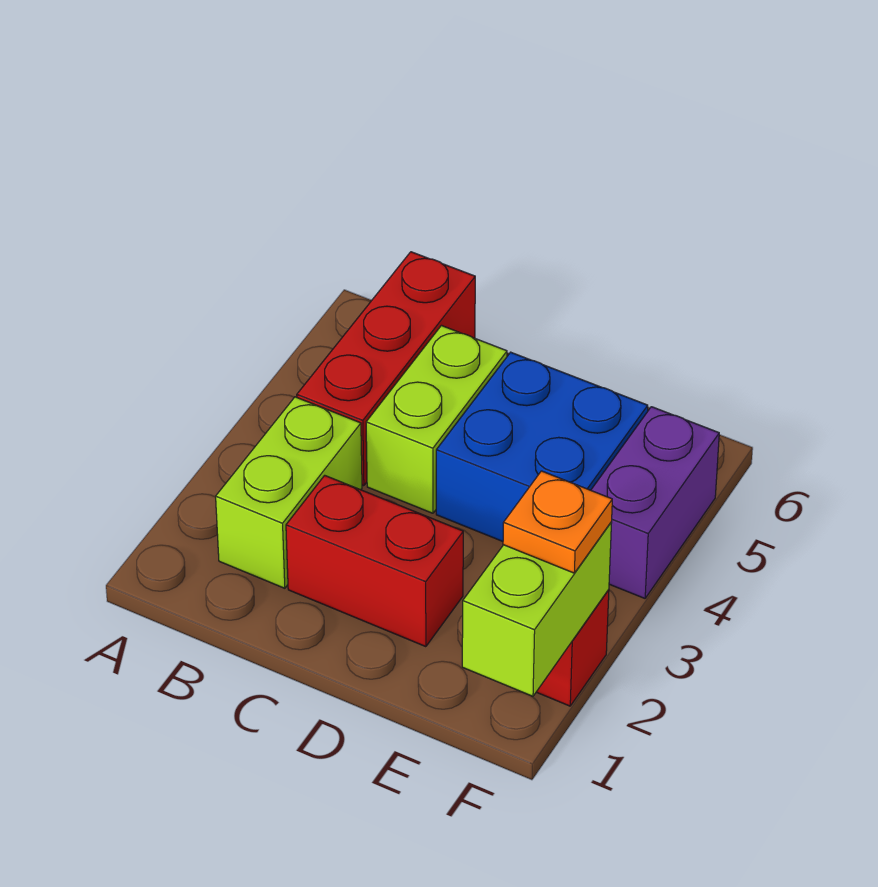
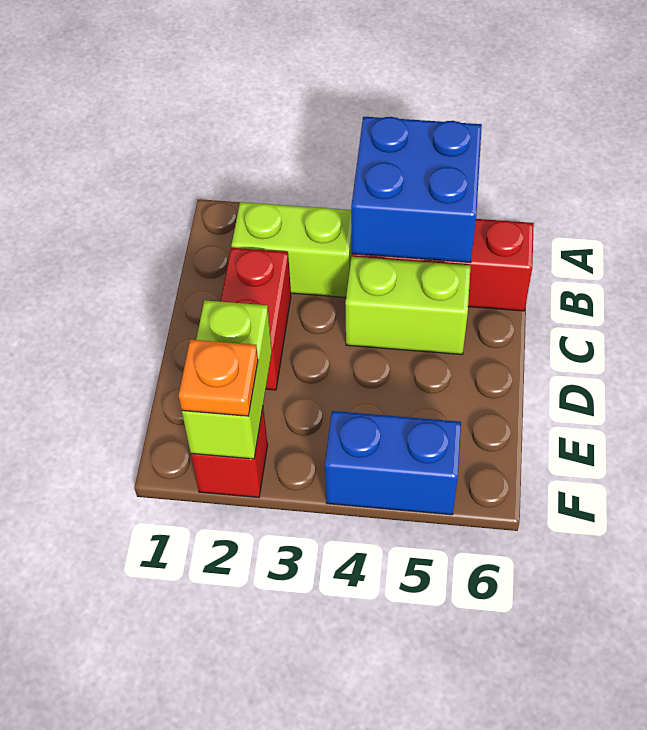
blue 2x2 brick [436,352,648,541] -> blue 2x2 brick moved to [351,117,482,263]
lime 1x2 brick [462,522,612,696] -> lime 1x2 brick turned to [182,300,272,459]
purple 1x2 brick [591,407,719,598] -> blue 1x2 brick [325,411,461,515]

